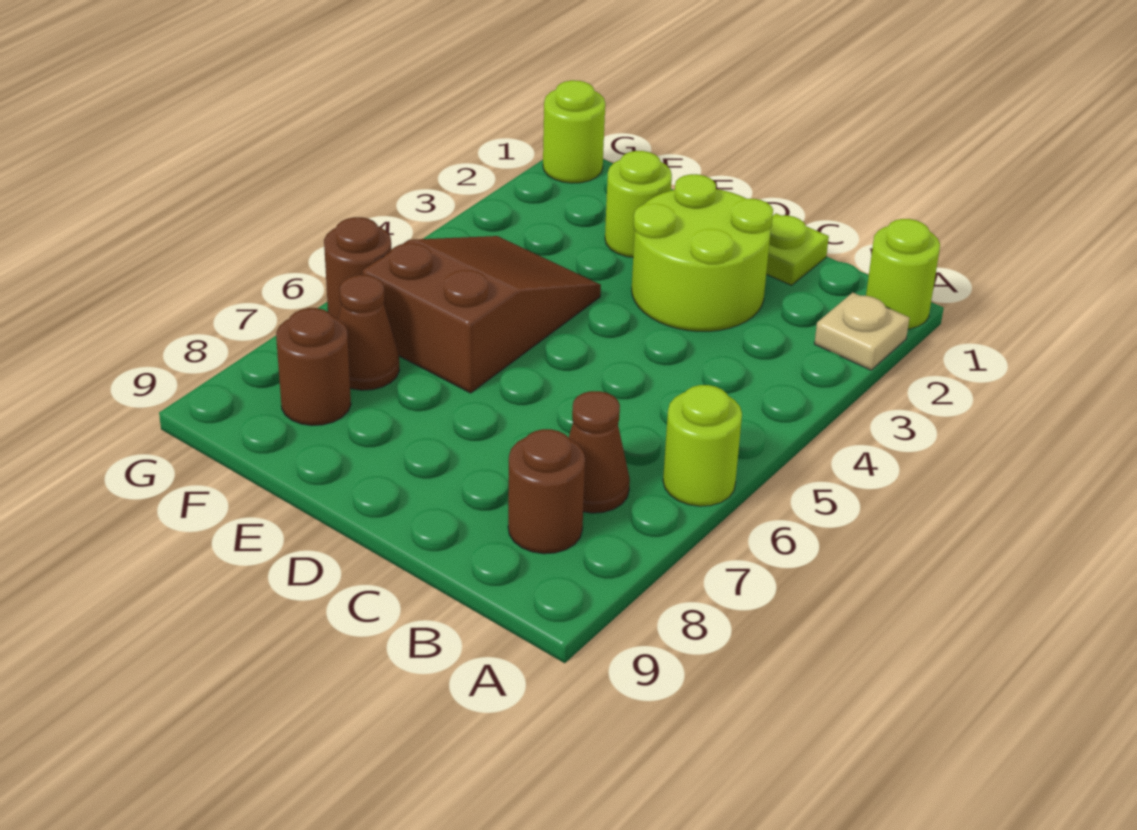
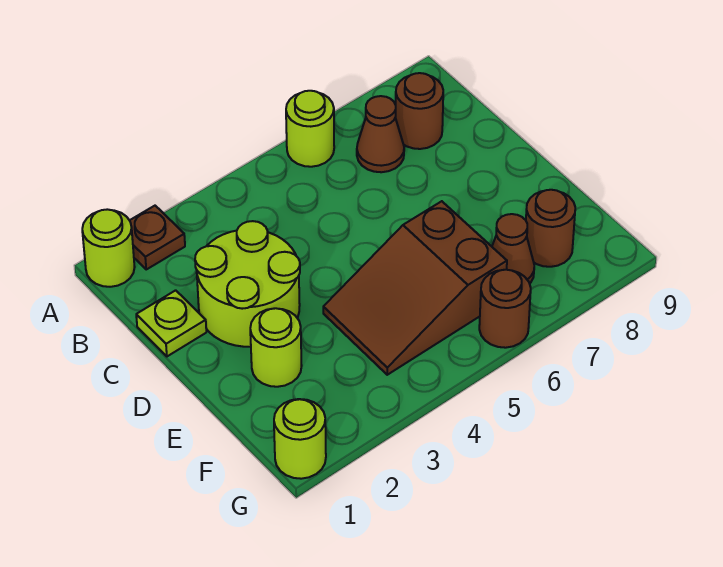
tan 1x1 plate [814,293,909,370] -> brown 1x1 plate [130,206,185,269]

